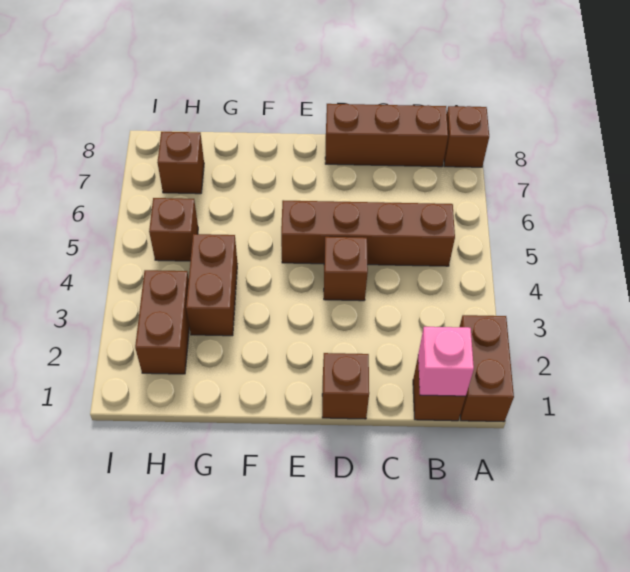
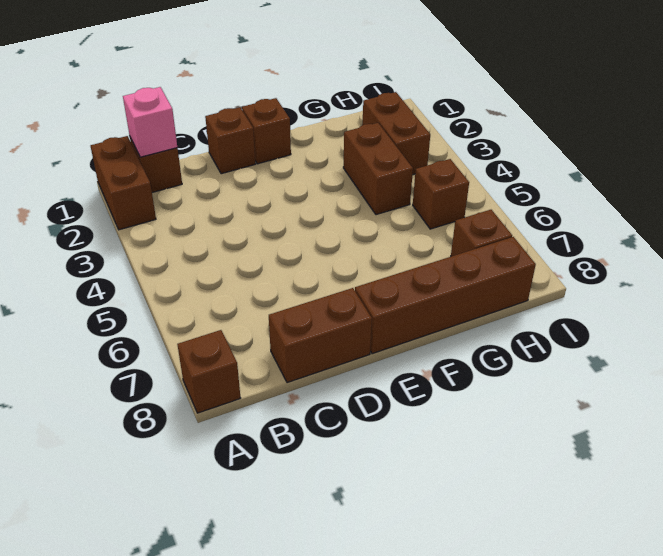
brown 1x4 brick [281,200,455,266] -> brown 1x4 brick moved to [355,237,536,354]
brown 1x3 brick [325,104,448,167] -> brown 1x2 brick [269,288,372,383]
brown 1x1 brick [324,237,368,301] -> brown 1x1 brick moved to [242,98,291,164]

